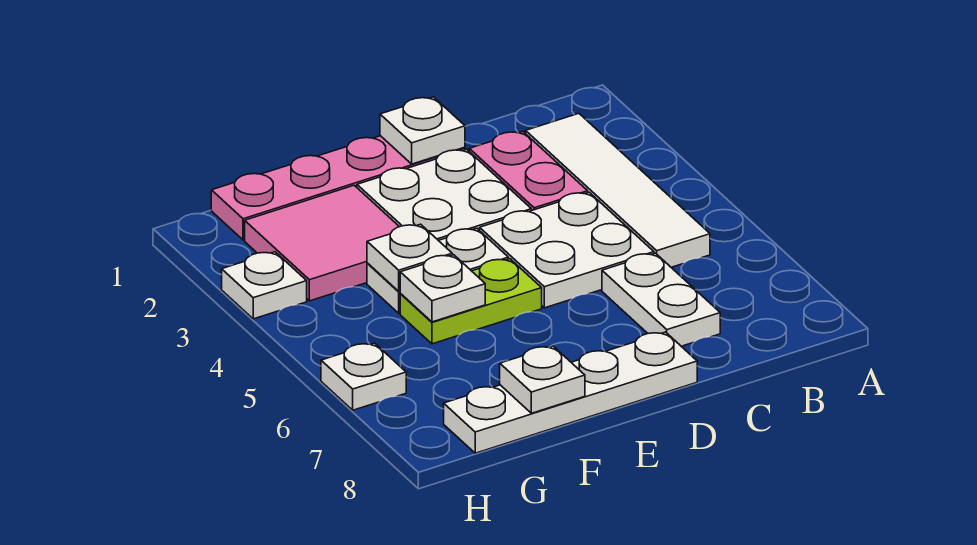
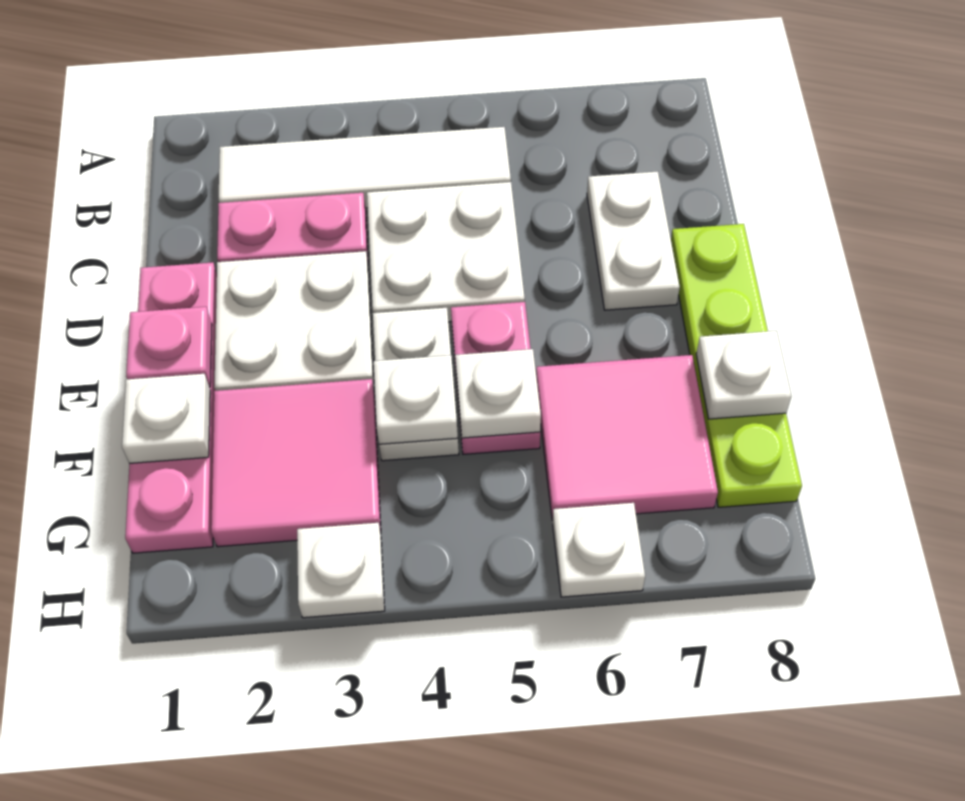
white 1x2 plate [602,253,720,346] -> white 1x2 plate turned to [587,171,680,310]
white 1x1 plate [380,97,465,164] -> white 1x1 plate moved to [122,374,210,463]
white 1x4 plate [444,332,697,453] -> lime 1x4 plate [671,224,802,507]
none -> pink 1x1 plate [126,307,212,387]
lime 1x2 plate [400,259,542,344] -> pink 1x2 plate [451,302,540,454]
none -> pink 2x2 tile [536,355,718,520]

